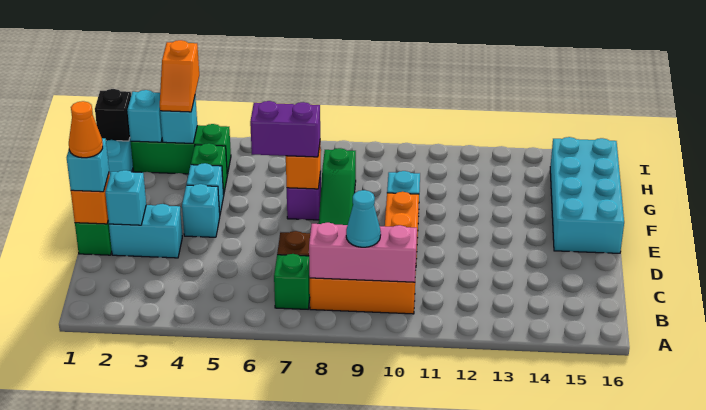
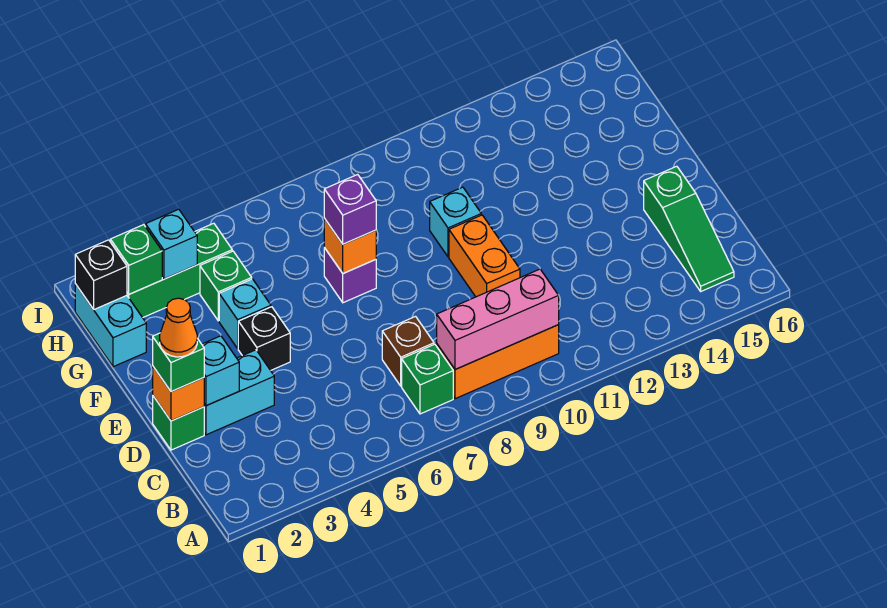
cyan 1x1 cone [346,190,381,247] -> none
cyan 1x1 brick [67,138,109,192] -> green 1x1 brick [153,333,204,392]
cyan 1x1 brick [182,184,220,237] -> black 1x1 brick [238,307,290,370]
green 1x3 slope [319,148,356,225] -> green 1x3 slope moved to [644,166,734,291]
cyan 2x4 brick [550,137,624,253] -> none
purple 1x2 brick [250,101,320,157] -> purple 1x1 brick [324,174,376,244]
cyan 1x1 brick [127,90,162,142] -> green 1x1 brick [110,225,162,294]
orange 1x2 slope [160,40,199,112] -> none

